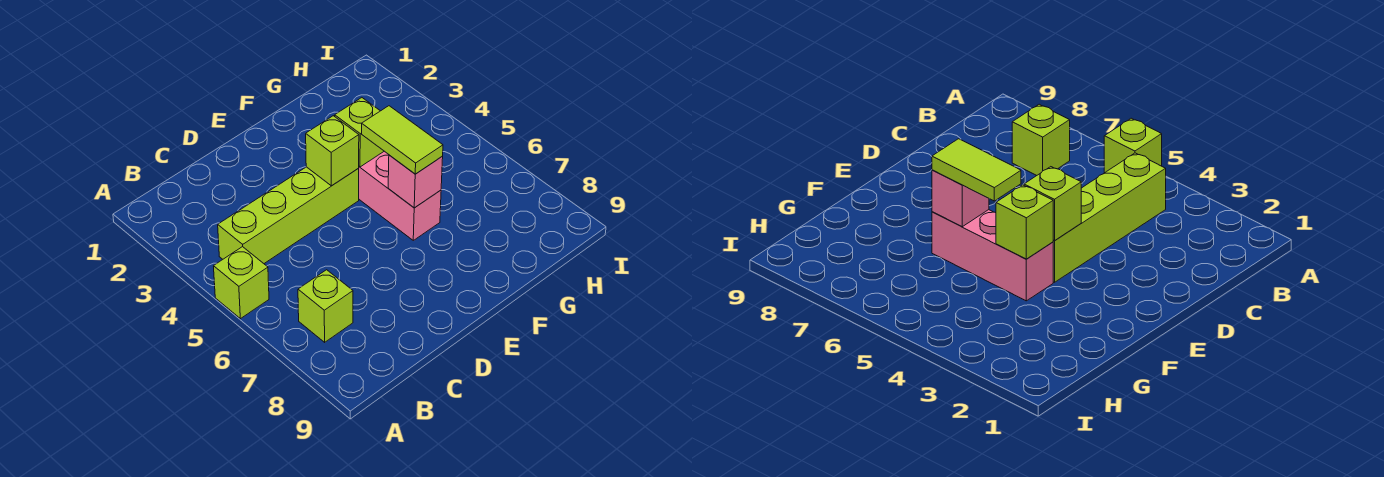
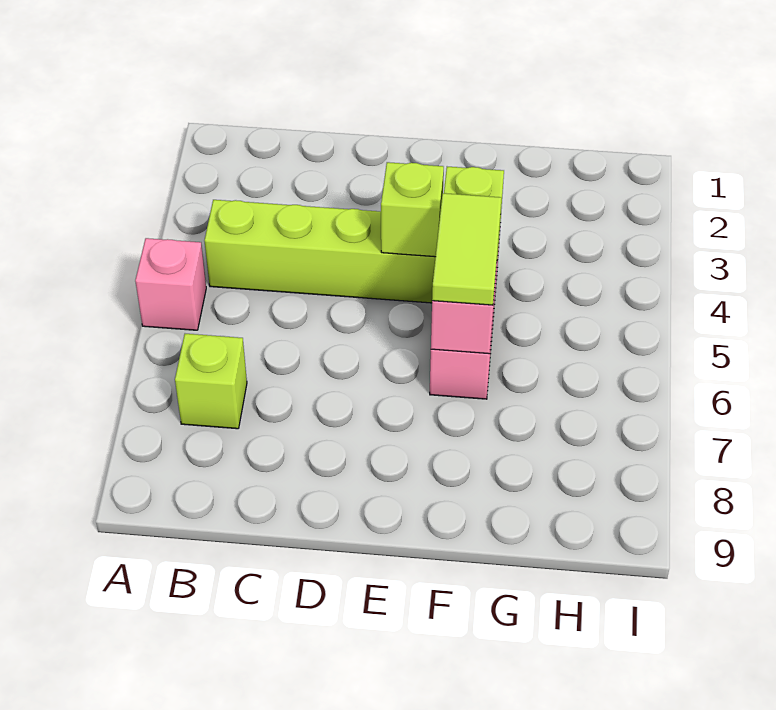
lime 1x1 brick [214,247,269,319] -> pink 1x1 brick [135,238,206,330]

